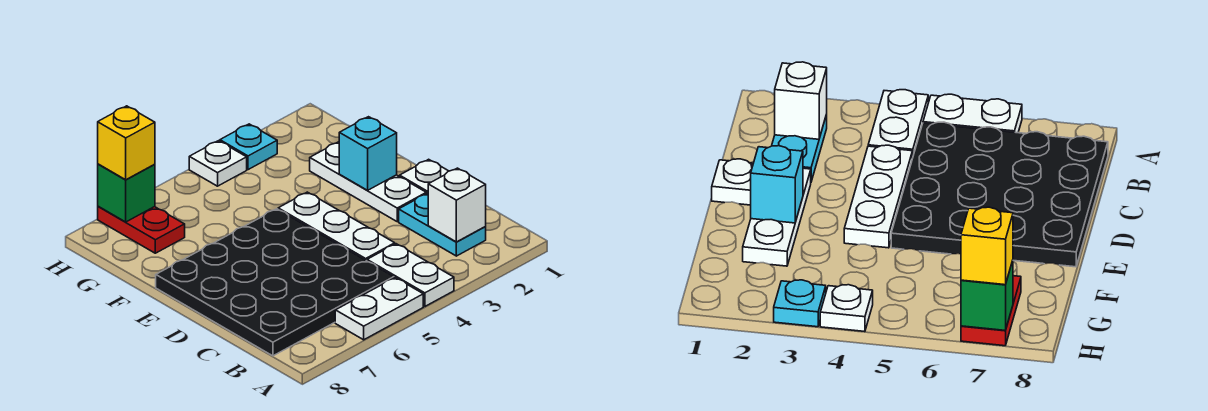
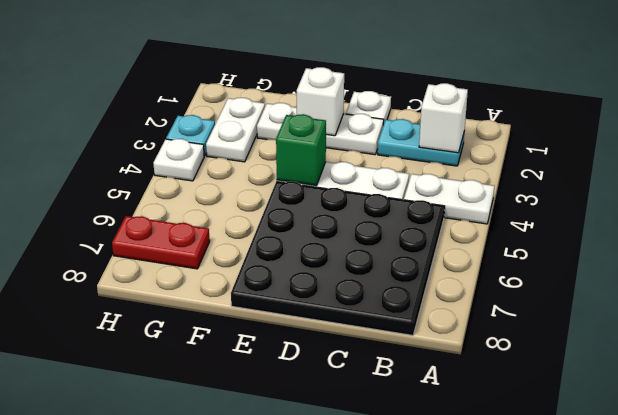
white 1x2 plate [335,278,423,340] -> white 1x2 plate moved to [206,98,265,162]
cyan 1x1 brick [339,117,397,190] -> white 1x1 brick [297,67,344,136]
green 1x1 brick [98,164,155,222] -> green 1x1 brick moved to [276,114,326,186]
yellow 1x1 brick [98,106,155,180] -> none

